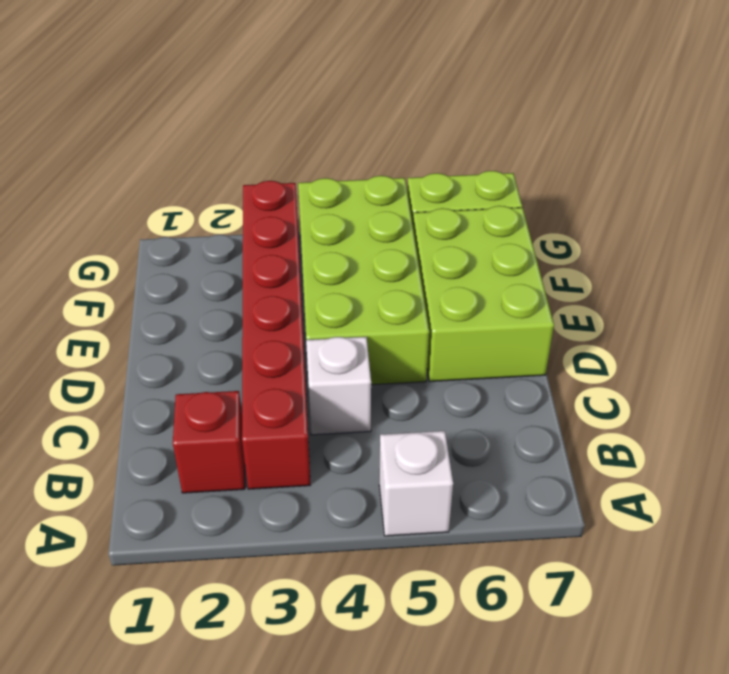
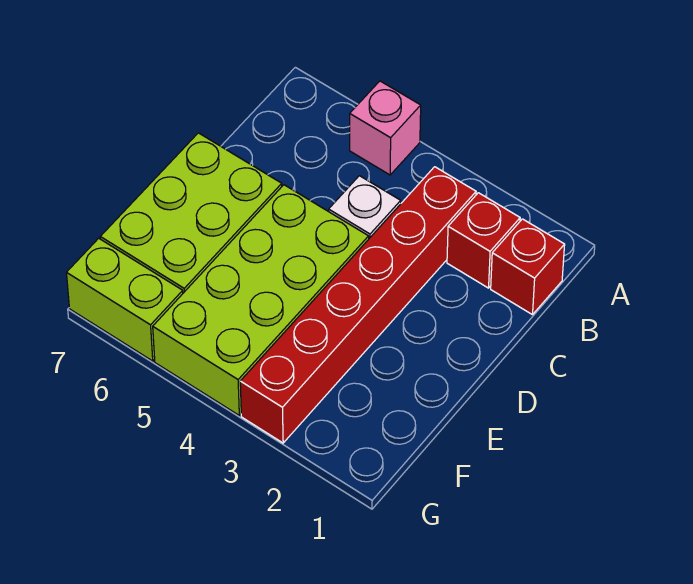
white 1x1 brick [379,431,453,536] -> pink 1x1 brick [350,81,421,175]
none -> red 1x1 brick [491,219,565,315]

